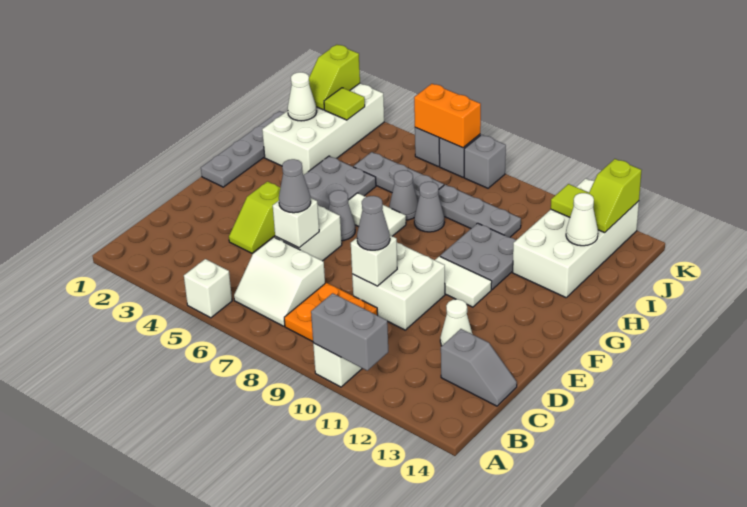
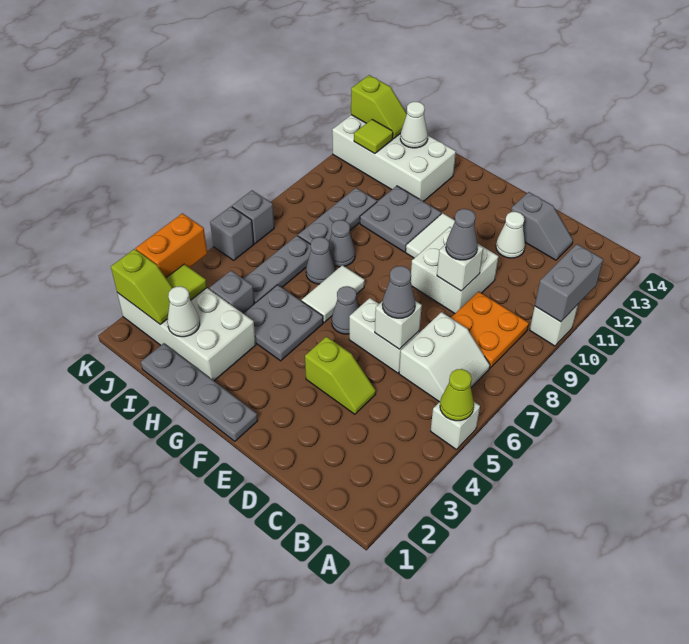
none -> lime 1x1 cone [440,369,474,421]
grey 1x2 slope [441,329,517,406] -> grey 1x2 slope turned to [511,192,573,260]
orange 1x2 brick [414,84,481,148] -> orange 1x2 brick moved to [136,213,207,278]
grey 1x1 brick [464,135,506,188] -> grey 1x1 brick moved to [209,271,255,313]

